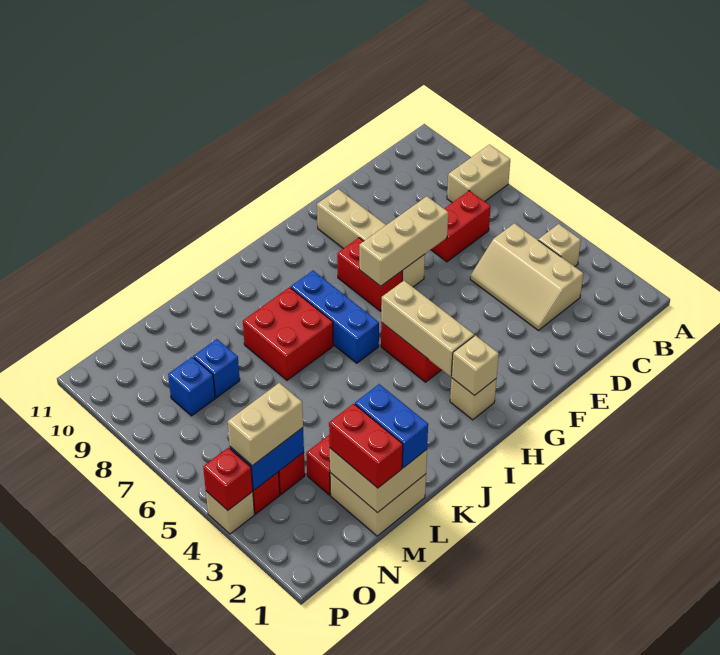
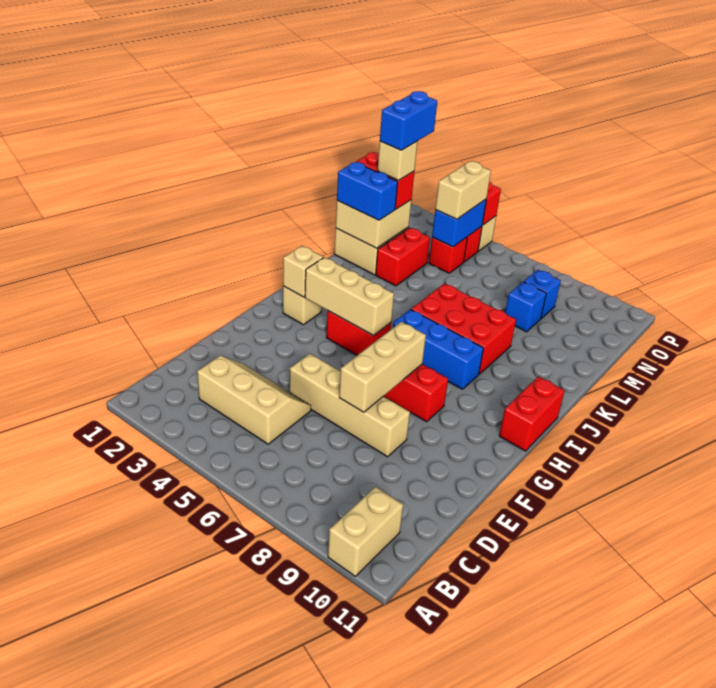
tan 1x2 brick [447,145,510,203] -> tan 1x2 brick moved to [328,487,403,576]
tan 1x1 brick [538,224,581,267] -> tan 1x1 brick moved to [378,141,417,181]
red 1x2 brick [431,191,491,262] -> red 1x2 brick moved to [499,376,565,451]
tan 1x4 brick [317,189,425,287] -> tan 1x4 brick moved to [289,354,410,457]
red 2x2 brick [243,287,333,380] -> red 2x3 brick [411,284,516,374]
none -> blue 1x2 brick [380,91,437,150]

